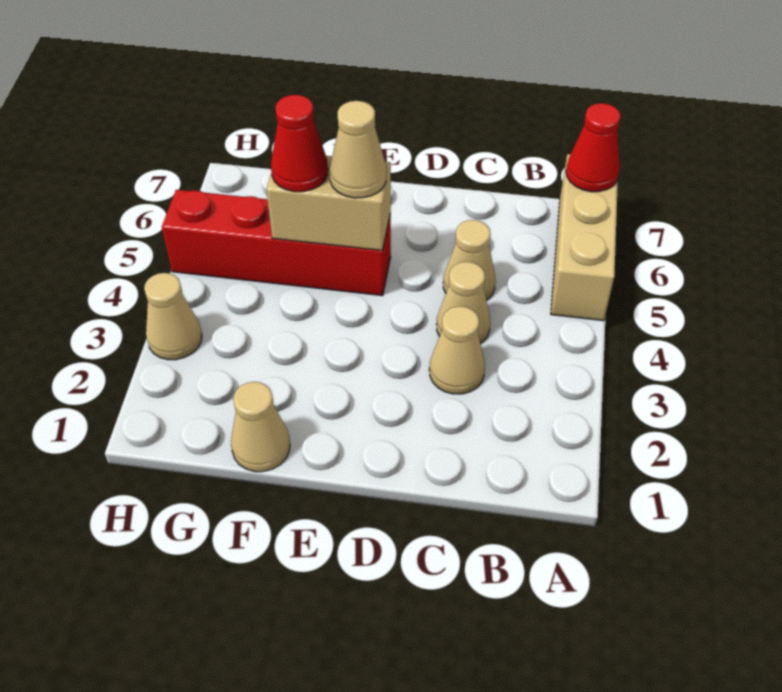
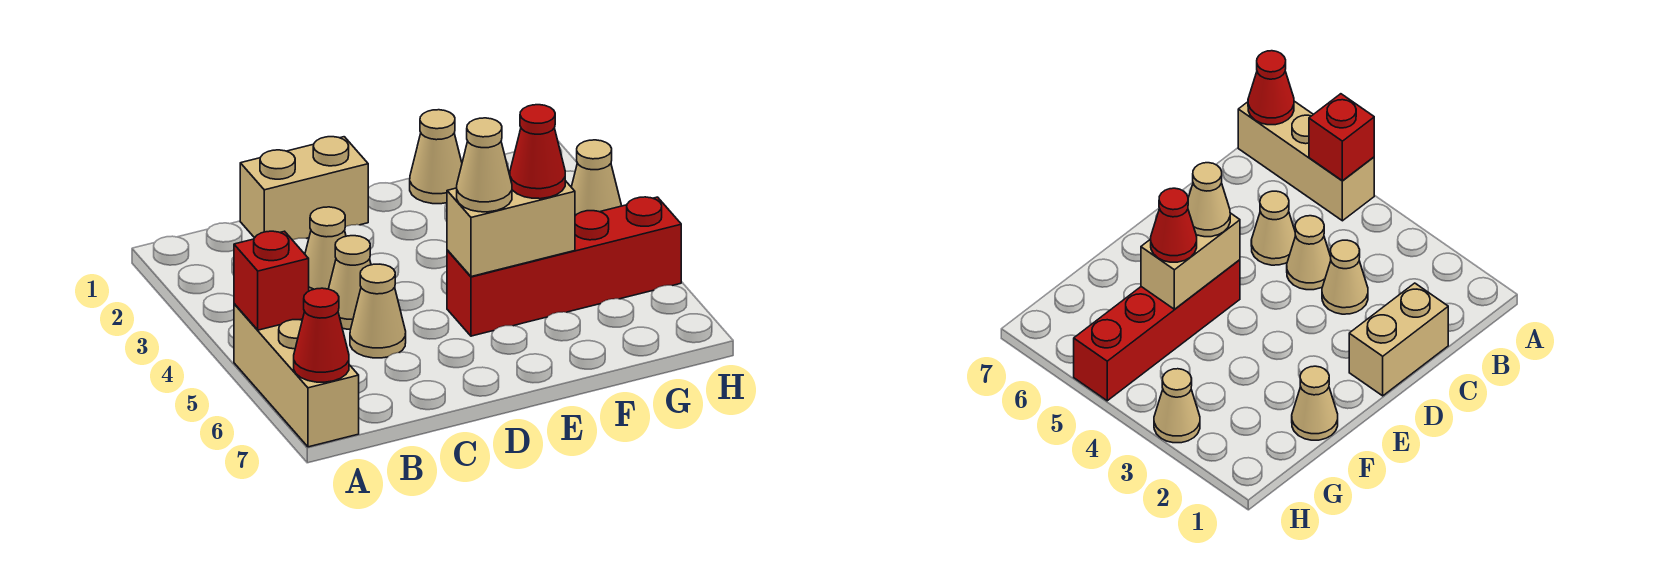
none -> red 1x1 brick [234,231,309,330]
none -> tan 1x2 brick [240,137,368,240]

